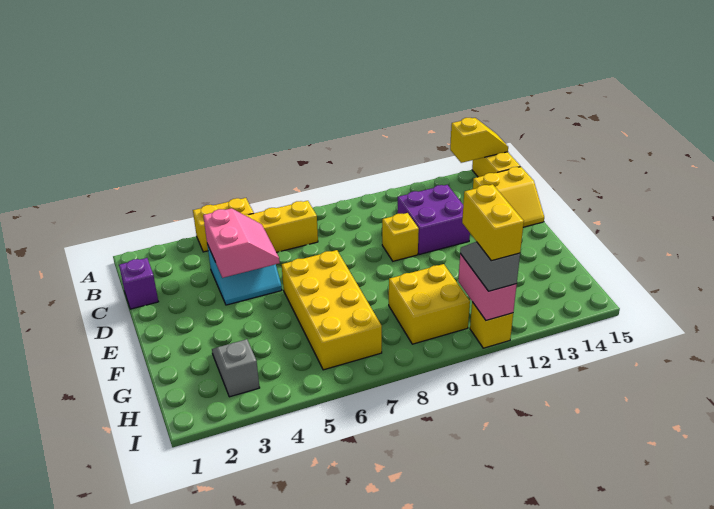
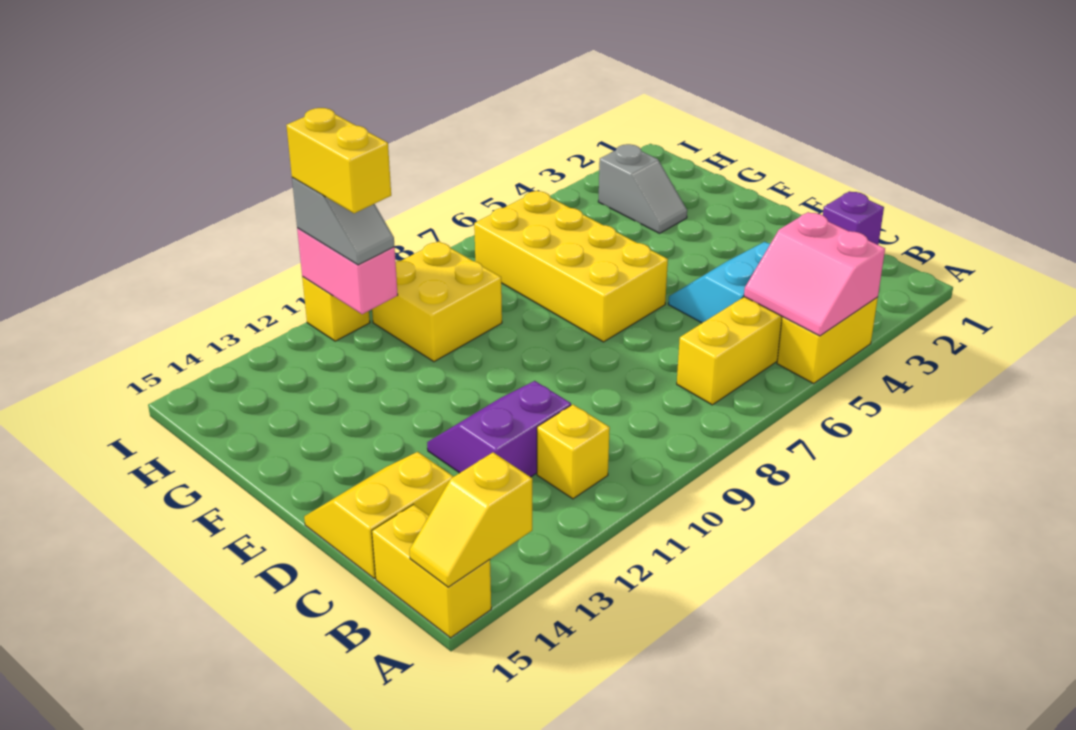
pink 2x2 slope [203,208,280,278] -> pink 2x2 slope moved to [744,212,885,336]
purple 2x2 brick [398,185,470,255] -> purple 2x2 slope [427,381,571,477]
yellow 1x1 brick [382,213,419,261] -> yellow 1x1 brick moved to [537,405,610,499]

